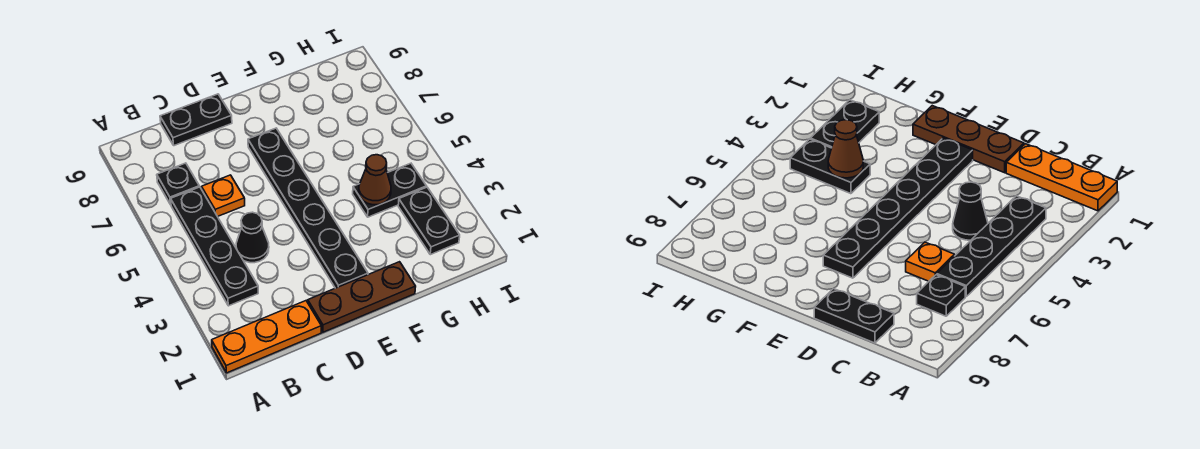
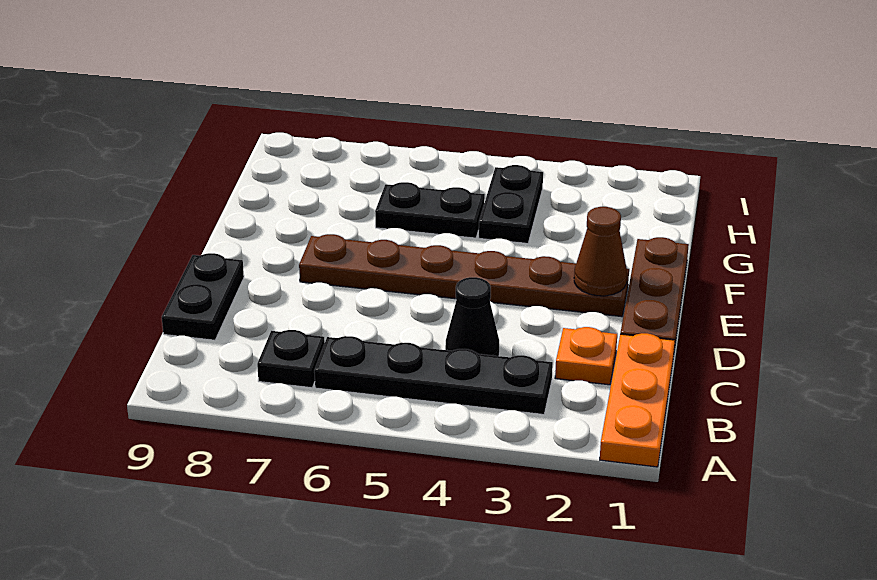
orange 1x1 plate [202,175,245,216] -> orange 1x1 plate moved to [555,327,617,385]
black 1x6 plate [248,128,368,288] -> brown 1x6 plate [299,234,629,317]
brown 1x1 cone [359,155,391,205] -> brown 1x1 cone moved to [574,207,627,296]
black 1x2 plate [398,187,460,255] -> black 1x2 plate moved to [375,182,485,238]

